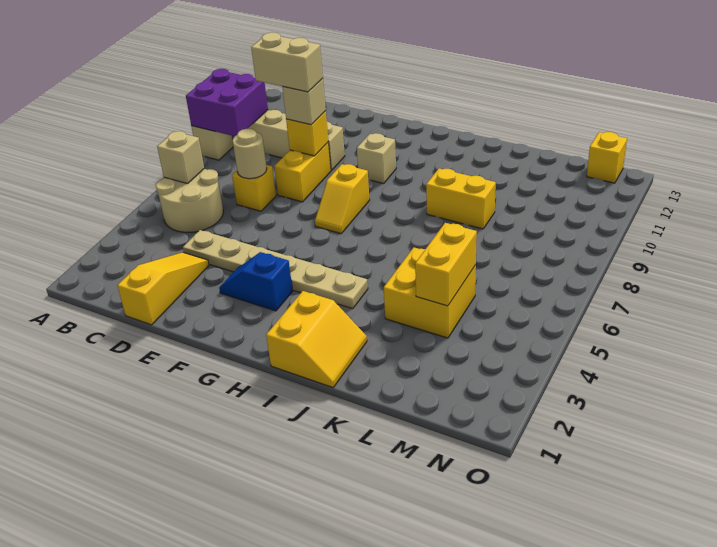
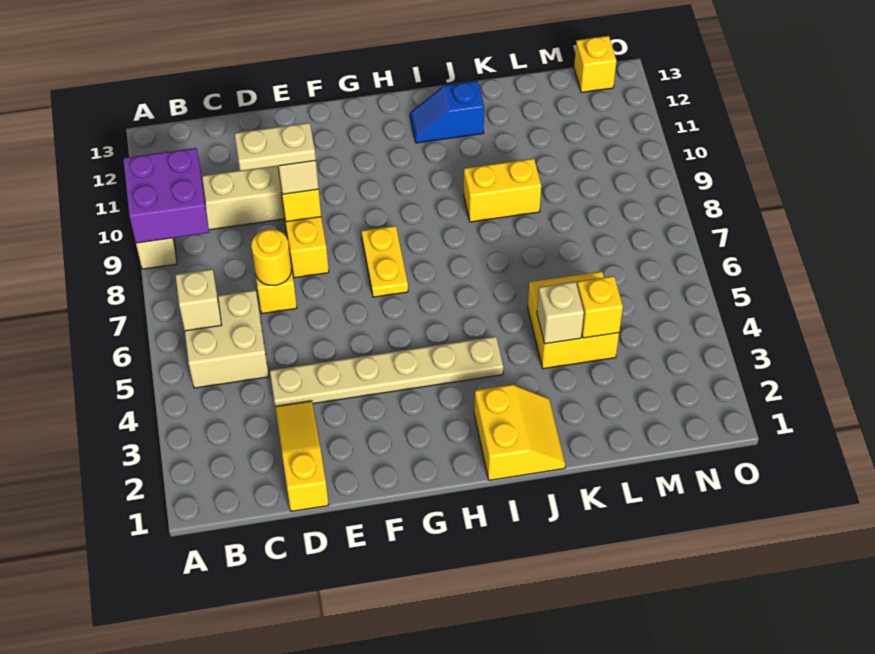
tan 2x2 round brick [156,169,223,232] -> tan 2x2 brick [185,290,269,388]
tan 1x1 round brick [233,129,267,179] -> yellow 1x1 round brick [251,229,291,285]
tan 1x2 brick [251,32,323,92] -> tan 1x2 plate [235,123,316,171]
blue 1x2 slope [219,252,293,311] -> blue 1x2 slope moved to [410,81,484,143]
yellow 1x2 slope [315,164,370,234] -> yellow 1x2 plate [362,226,408,297]
tan 1x1 brick [356,133,396,183] -> tan 1x1 brick moved to [537,282,584,344]
yellow 1x2 brick [415,223,477,306] -> yellow 1x1 brick [577,276,623,338]

